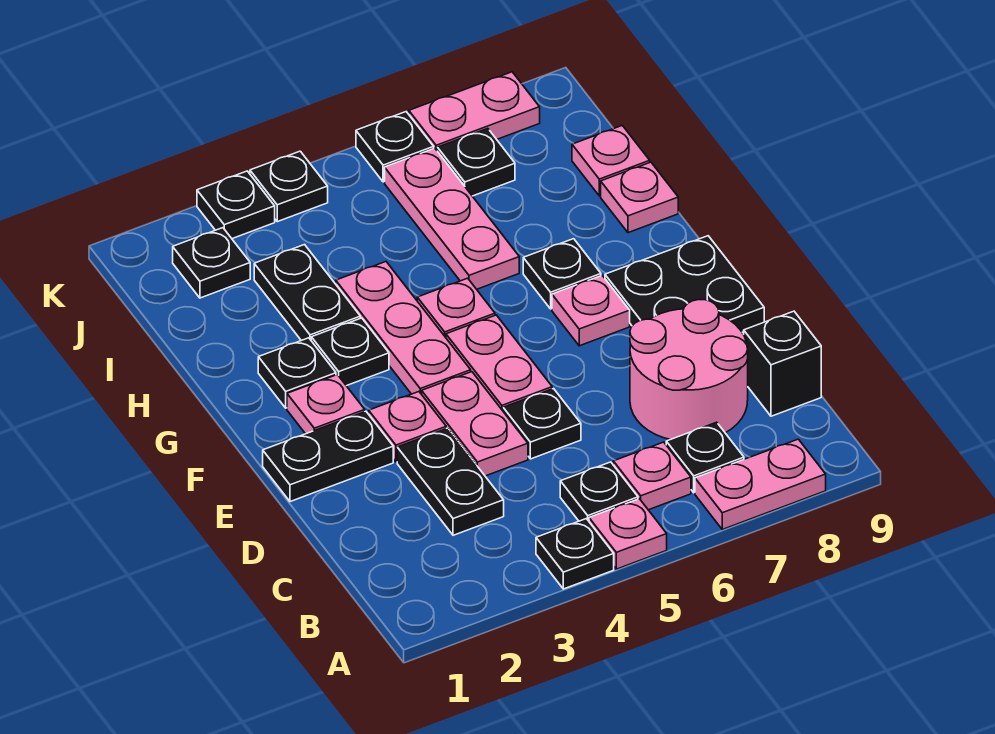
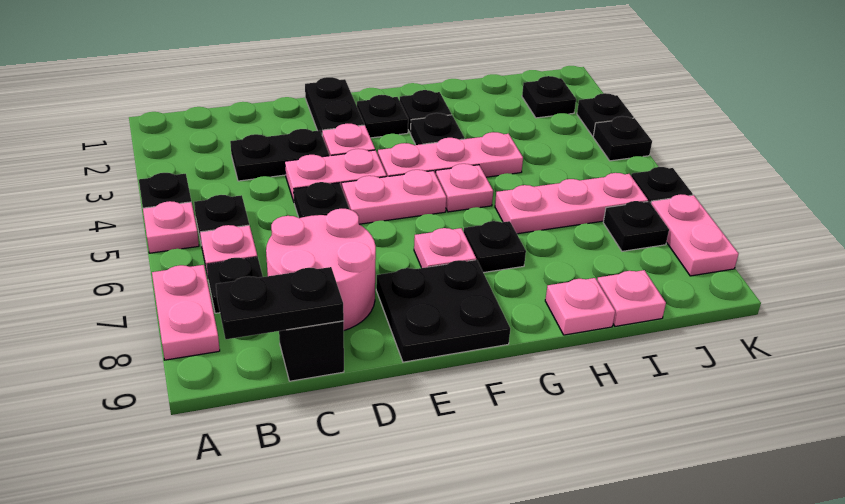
pink 1x1 plate [287,375,365,434] -> black 1x1 plate [357,95,408,138]
black 1x2 plate [254,245,360,341] -> black 1x2 plate moved to [216,267,344,339]

